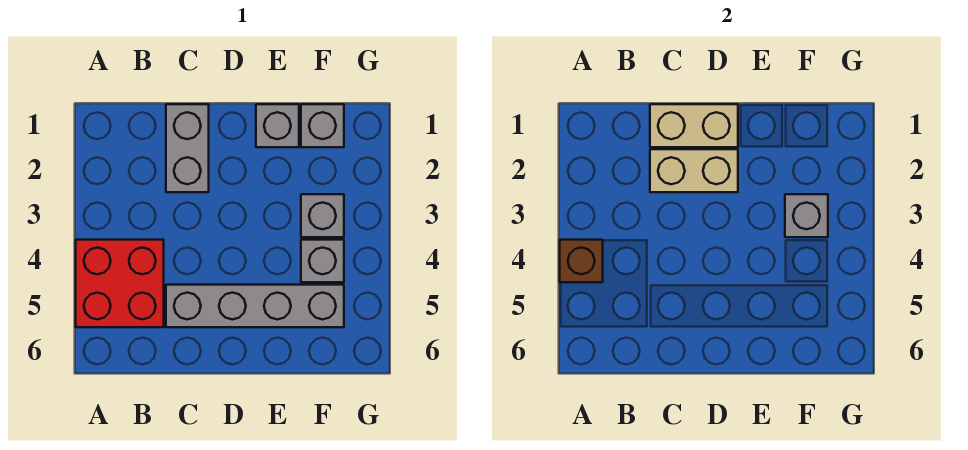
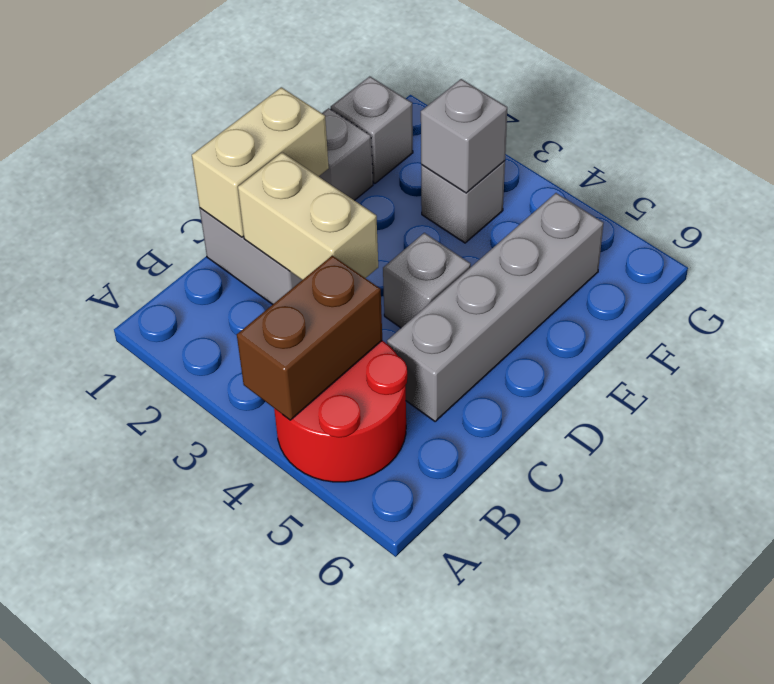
red 2x2 brick [76,240,164,327] -> red 2x2 round brick [274,341,407,482]
brown 1x1 brick [560,240,603,282] -> brown 1x2 brick [237,256,382,420]
tan 1x2 brick [650,149,738,192] -> tan 1x2 brick turned to [238,152,378,280]
grey 1x1 brick [301,240,344,282] -> grey 1x1 brick moved to [383,233,471,328]

